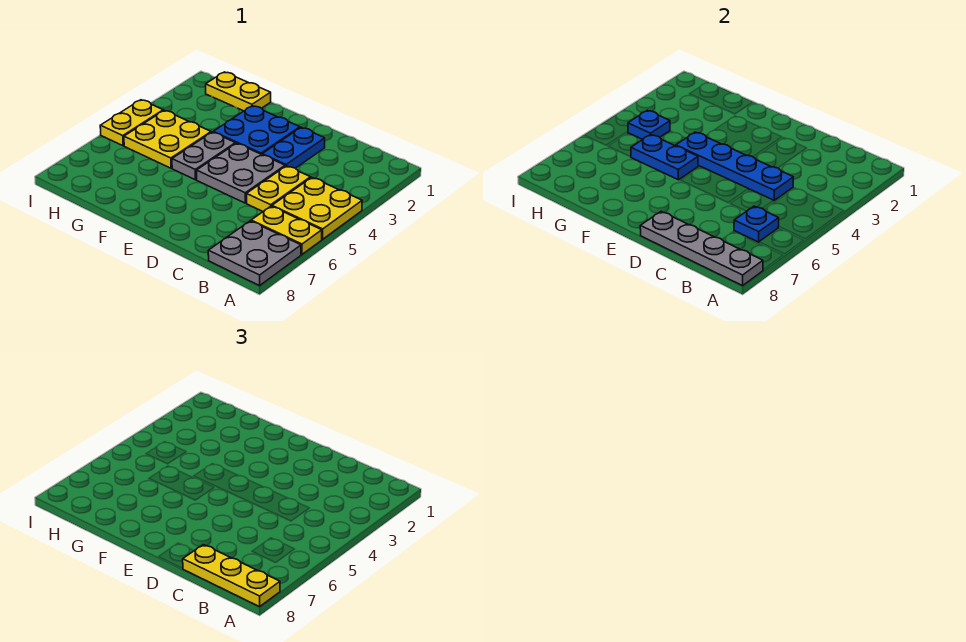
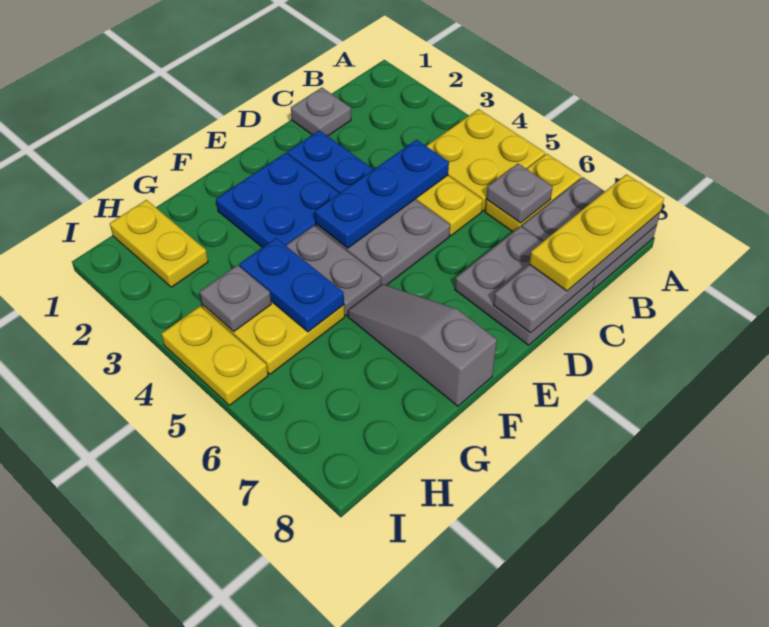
blue 1x1 plate [734,206,779,242] -> grey 1x1 plate [486,164,553,223]
none -> grey 1x1 plate [291,88,351,136]
blue 1x4 plate [676,132,793,200] -> blue 1x3 plate [315,140,449,248]
none -> grey 2x2 plate [455,226,595,345]
blue 1x2 plate [631,135,698,180] -> blue 1x2 plate turned to [240,238,344,332]
none -> grey 1x3 slope [348,284,497,406]
yellow 1x2 plate [206,72,271,111] -> yellow 1x2 plate turned to [110,200,208,287]
blue 1x1 plate [628,110,670,140] -> grey 1x1 plate [200,265,271,332]

